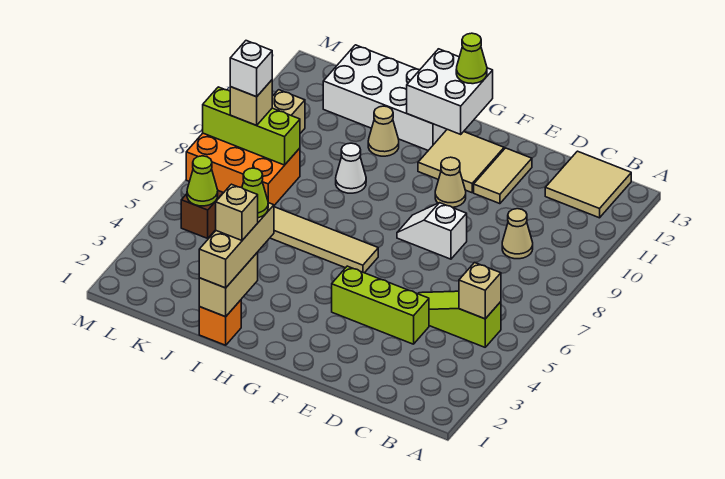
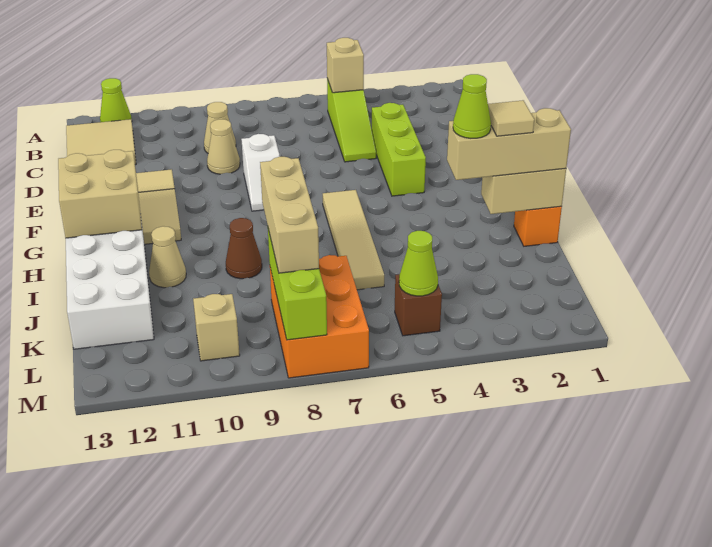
tan 1x1 cone [435,157,466,207] -> tan 1x1 cone moved to [207,119,240,174]
white 2x2 brick [407,49,493,134] -> tan 2x2 brick [58,150,142,238]
lime 1x1 cone [456,33,487,84] -> lime 1x1 cone moved to [100,78,132,122]
tan 1x1 brick [216,184,258,240] -> tan 1x1 tile [488,100,534,136]
white 1x1 cone [336,143,366,193] -> brown 1x1 cone [226,218,262,279]
tan 1x1 brick [230,80,272,125] -> tan 1x3 brick [260,157,319,273]
white 1x1 brick [230,41,272,97] -> none

